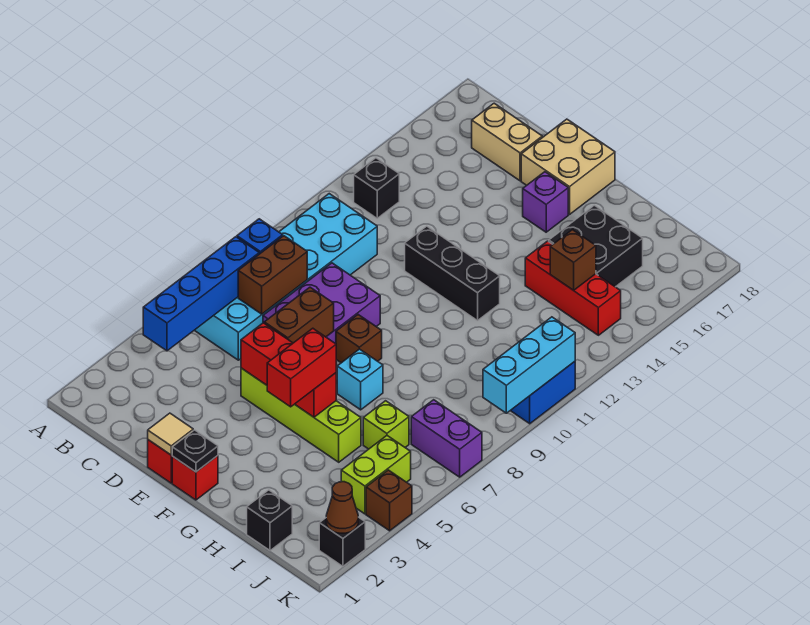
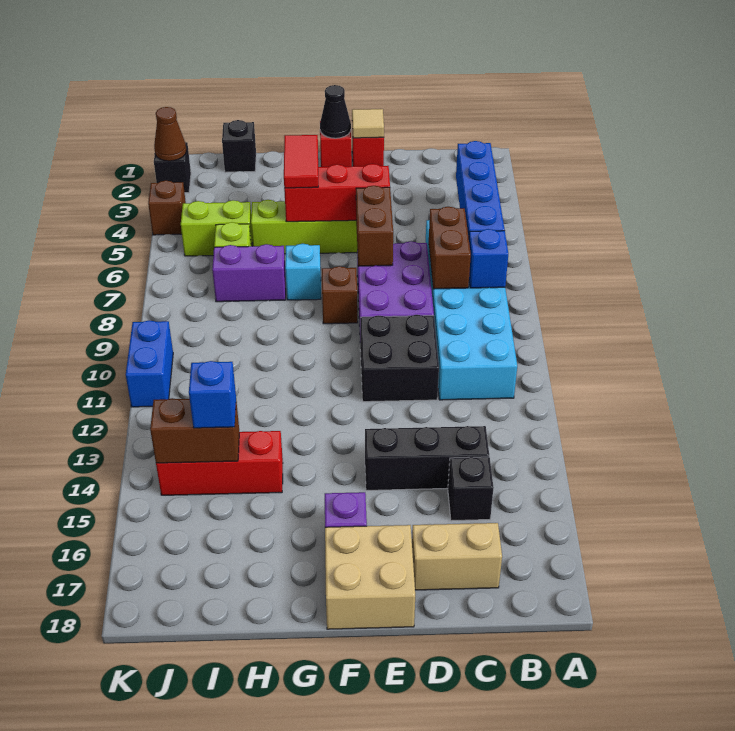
black 1x1 brick [354,158,399,218] -> black 1x1 brick moved to [448,457,494,521]
black 1x3 brick [405,226,500,321] -> black 1x3 brick moved to [365,426,489,490]
black 1x1 plate [172,430,218,472] -> black 1x1 cone [320,85,351,138]
red 1x2 brick [267,328,336,407] -> red 1x2 tile [284,135,318,188]
black 2x2 brick [549,205,643,287] -> black 2x2 brick moved to [360,315,439,402]
brown 1x1 brick [550,230,596,290] -> brown 1x2 brick [150,398,239,463]
none -> blue 1x1 brick [189,361,236,428]
lime 1x2 brick [341,436,411,514] -> lime 1x2 brick turned to [181,200,252,256]
purple 1x2 brick [411,400,482,477] -> purple 1x2 brick moved to [212,244,286,302]
cyan 1x3 brick [483,317,575,413] -> none

